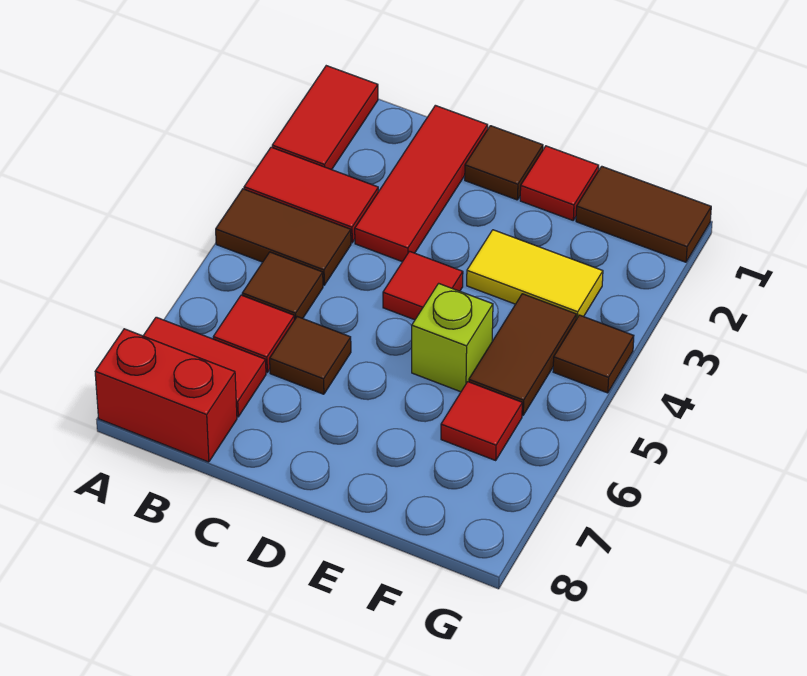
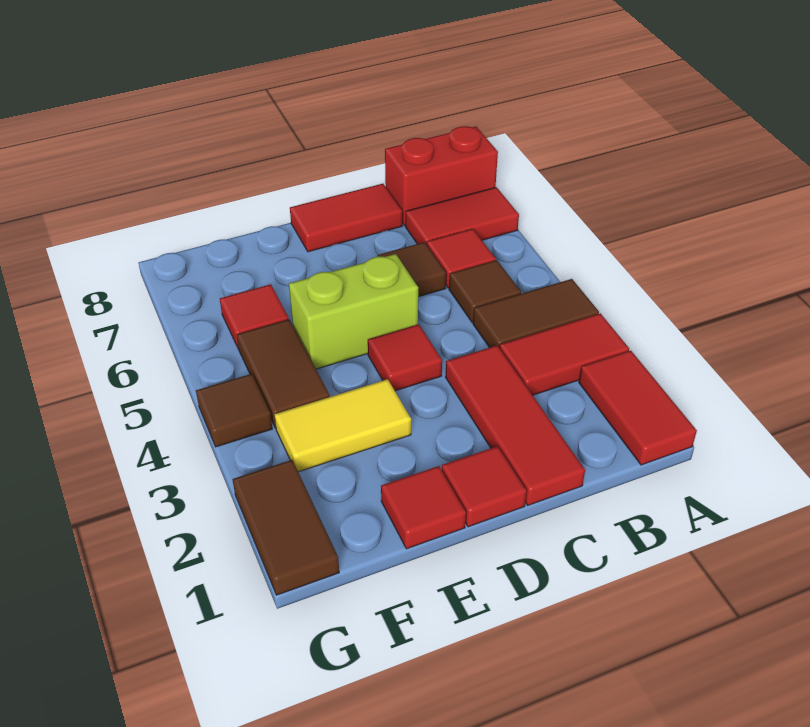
none -> red 1x2 tile [290,184,402,252]
brown 1x1 tile [465,126,543,200] -> red 1x1 tile [442,446,527,527]
lime 1x1 brick [412,283,493,392] -> lime 1x2 brick [289,254,418,369]
brown 1x2 tile [576,166,711,262] -> brown 1x2 tile turned to [233,460,339,595]

